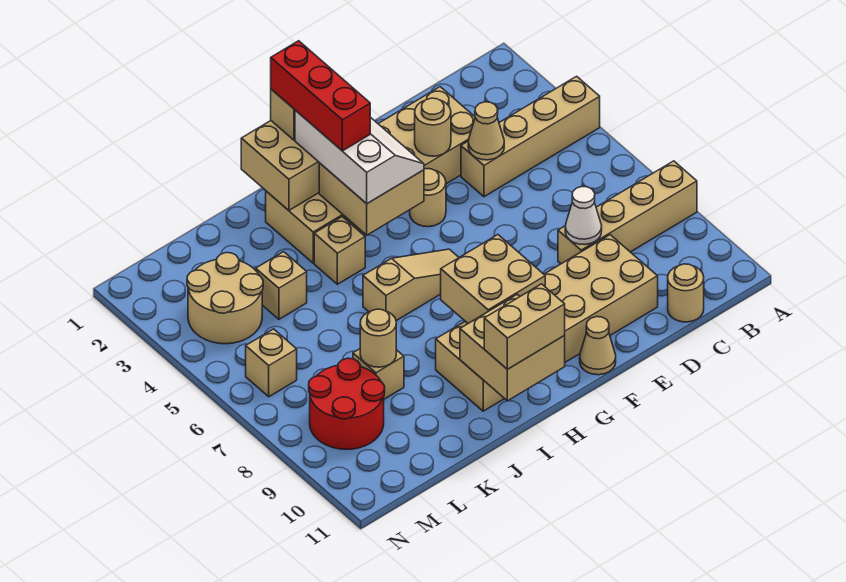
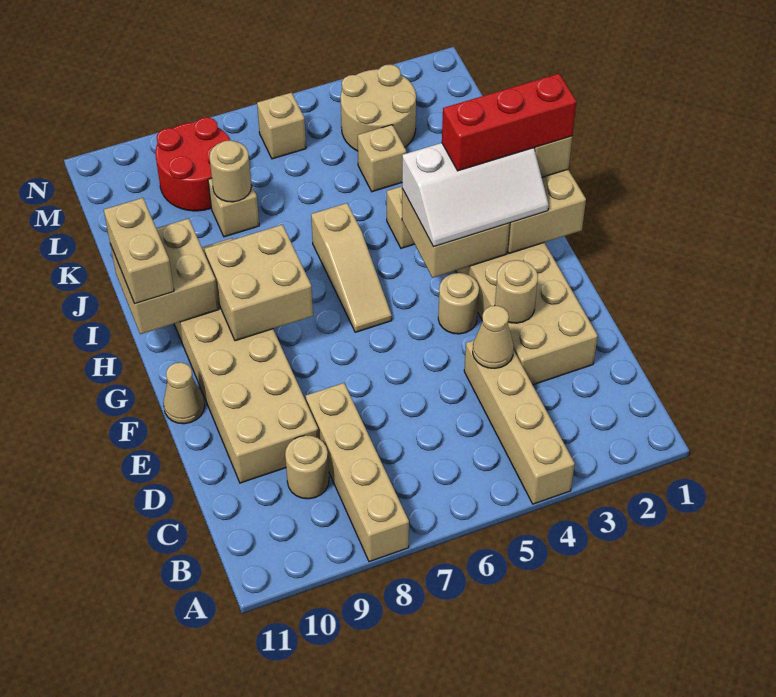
tan 1x1 round brick [668,264,704,322] -> tan 1x1 round brick moved to [285,435,329,499]
white 1x1 cone [565,187,602,245] -> none

